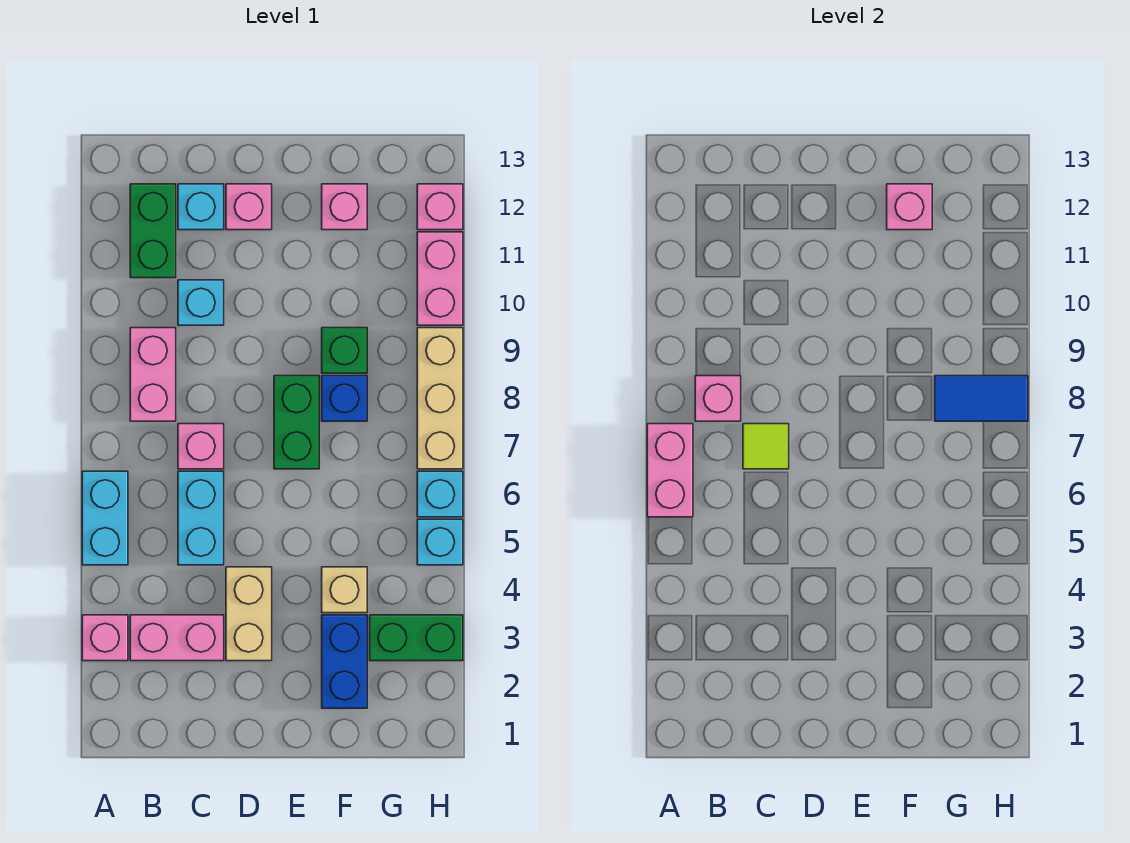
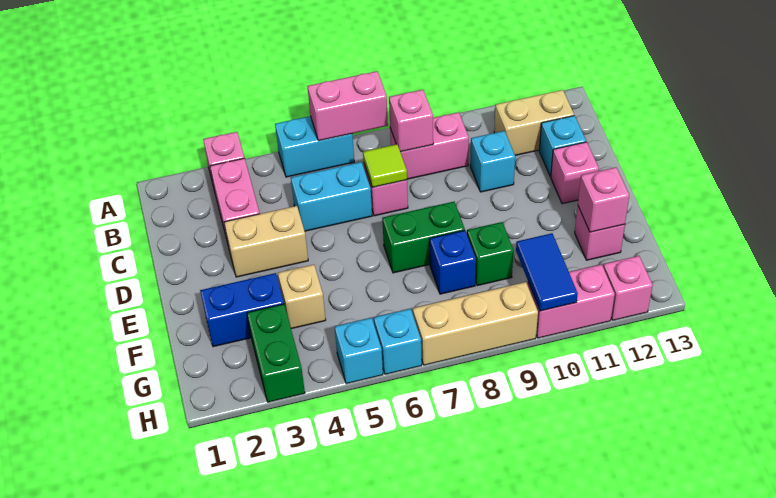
green 1x2 brick [130,184,176,278] -> tan 1x2 brick [494,90,574,155]
blue 1x2 tile [935,376,1028,421] -> blue 1x2 tile moved to [516,233,578,311]

